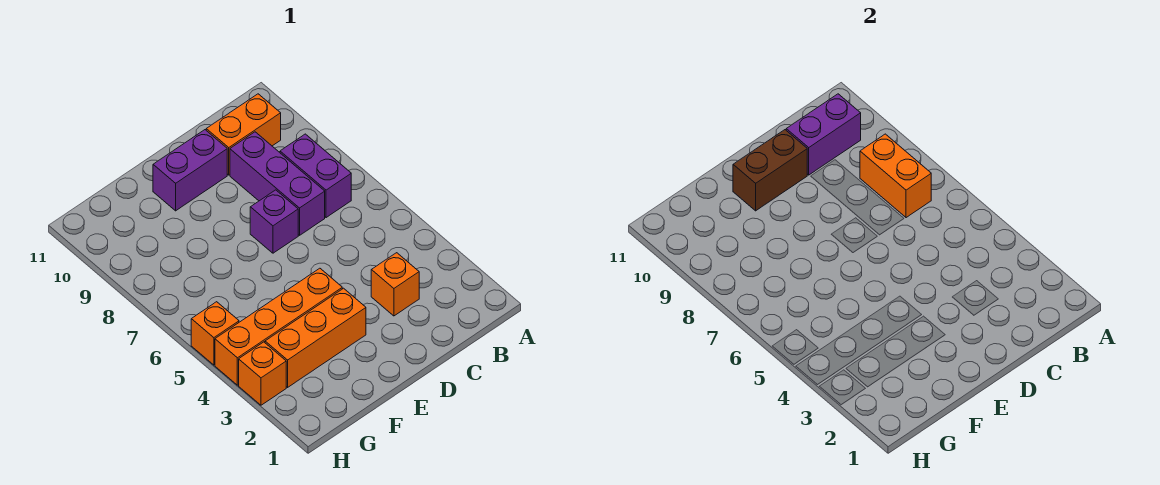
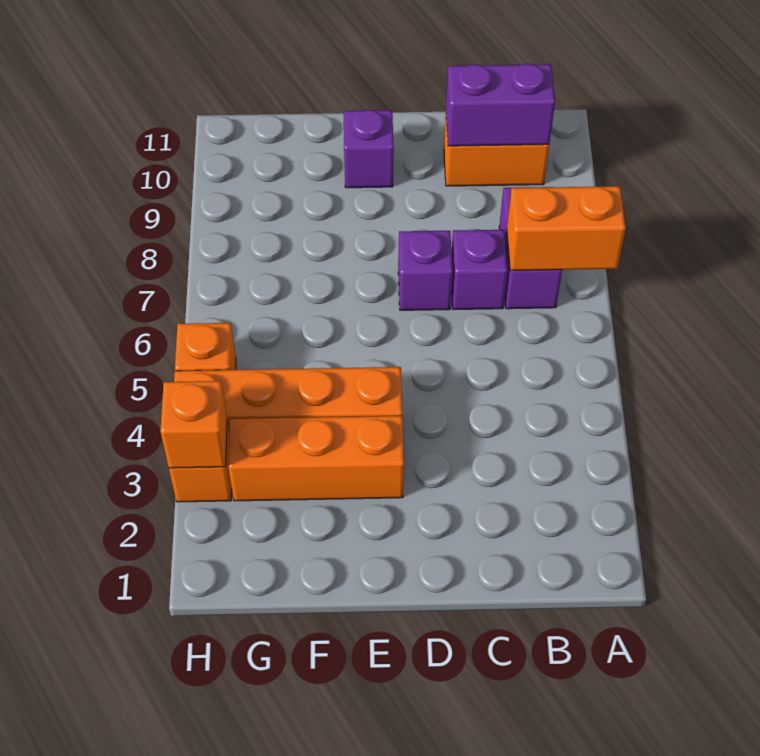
orange 1x2 brick [860,134,931,218] -> orange 1x2 brick turned to [507,186,626,271]
orange 1x1 brick [371,253,419,316] -> orange 1x1 brick moved to [160,381,227,468]
purple 1x3 brick [230,132,325,235] -> purple 1x1 brick [452,230,507,309]
purple 1x2 brick [153,130,227,211] -> purple 1x1 brick [344,110,394,188]
brown 1x2 brick [733,130,807,211] -> none

